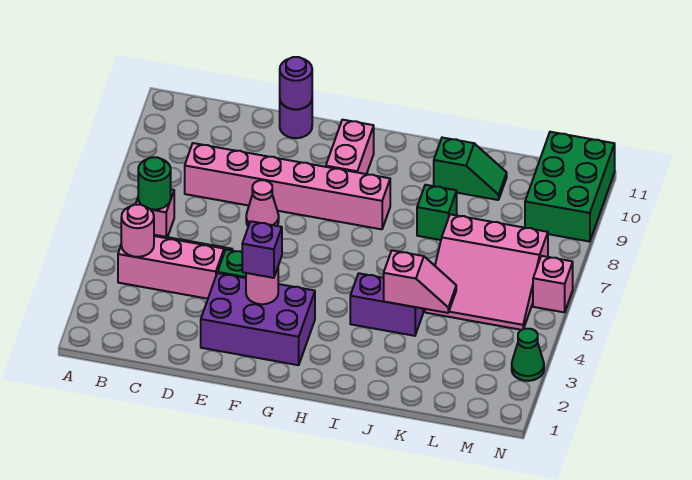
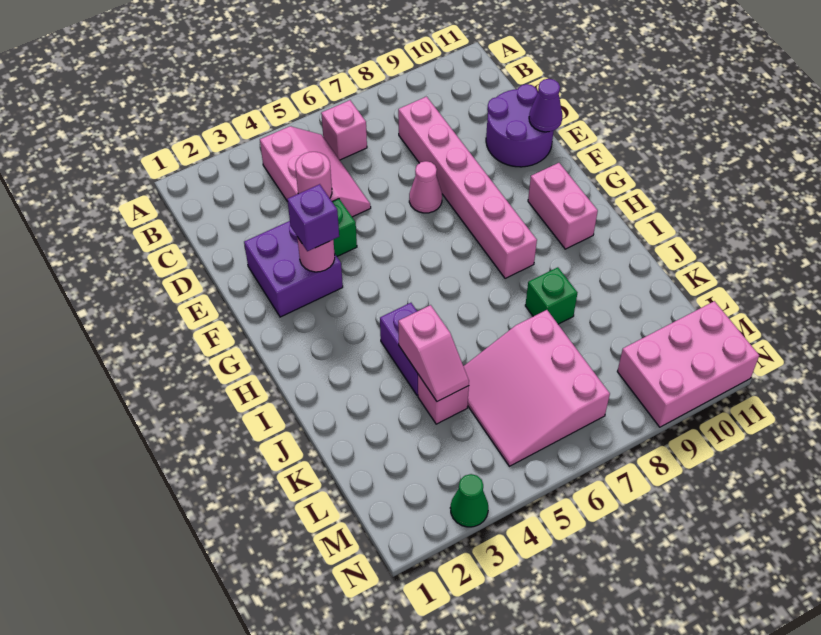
pink 1x1 round brick [121,205,154,257] -> pink 1x1 round brick moved to [295,152,332,198]
green 1x1 round brick [138,157,171,210] -> none
purple 2x3 brick [201,273,315,365] -> purple 2x2 brick [244,221,343,317]
purple 1x1 round brick [280,101,312,138] -> purple 2x2 round brick [486,84,553,167]
purple 1x1 round brick [280,57,312,109] -> purple 1x1 cone [529,79,563,132]
pink 1x2 brick [326,120,374,174] -> pink 1x2 brick turned to [528,163,598,249]
green 1x2 slope [434,138,507,200] -> none
green 2x3 brick [525,132,615,242] -> pink 2x3 brick [617,301,759,427]
pink 1x1 brick [533,256,573,312] -> pink 1x1 brick moved to [418,375,469,424]

